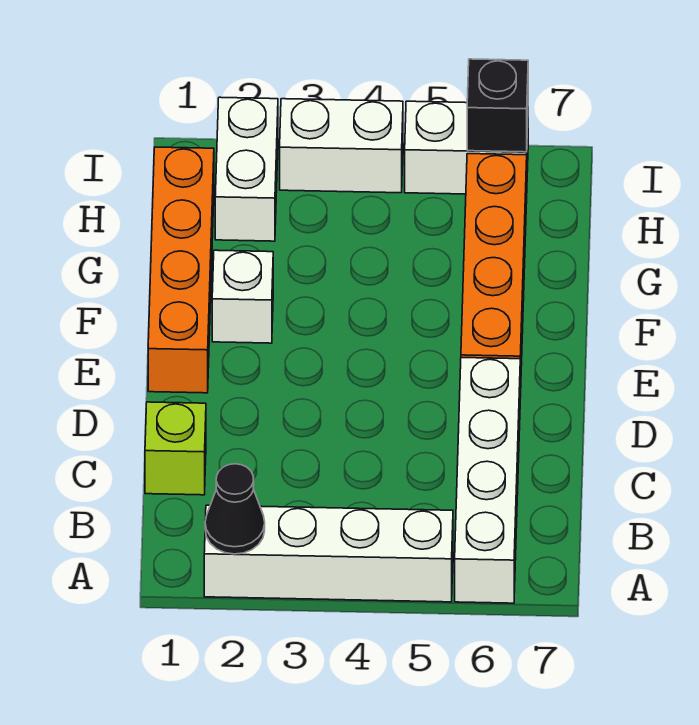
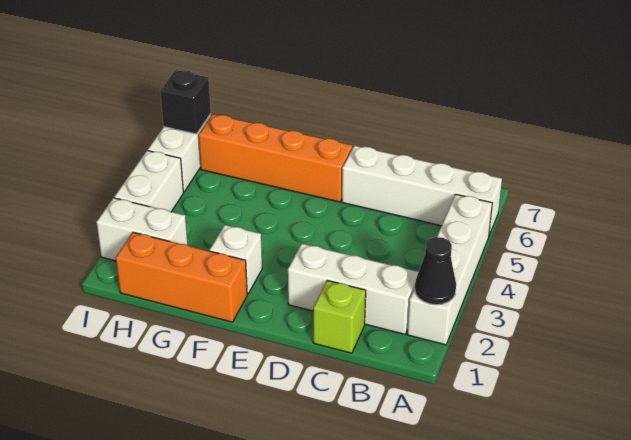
none -> white 1x3 brick [288,244,418,334]
orange 1x4 brick [148,147,214,393] -> orange 1x3 brick [116,232,247,322]

